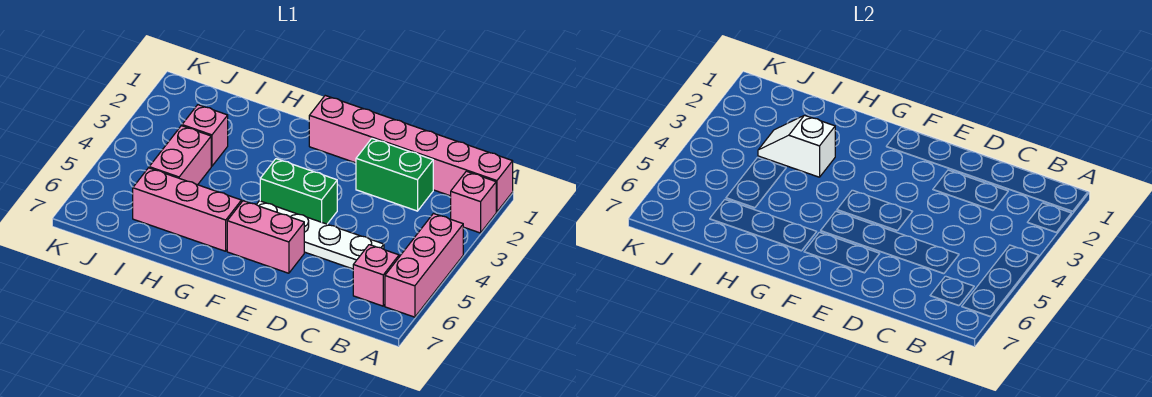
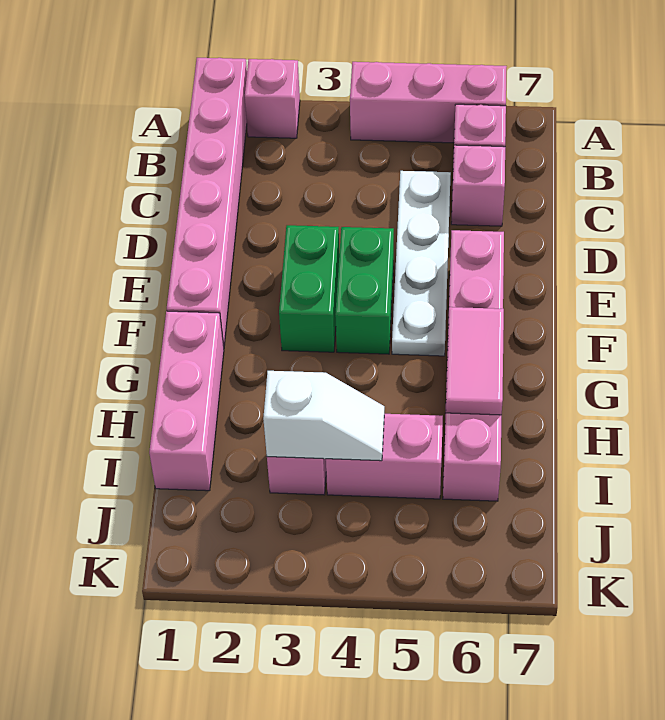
green 1x2 brick [356,139,433,211] -> green 1x2 brick moved to [279,225,339,352]
none -> pink 1x1 brick [451,145,505,226]
none -> pink 1x3 brick [149,311,224,491]
none -> pink 1x2 tile [446,307,504,415]
white 1x2 slope [758,115,835,177] -> white 1x2 slope turned to [263,371,384,461]

